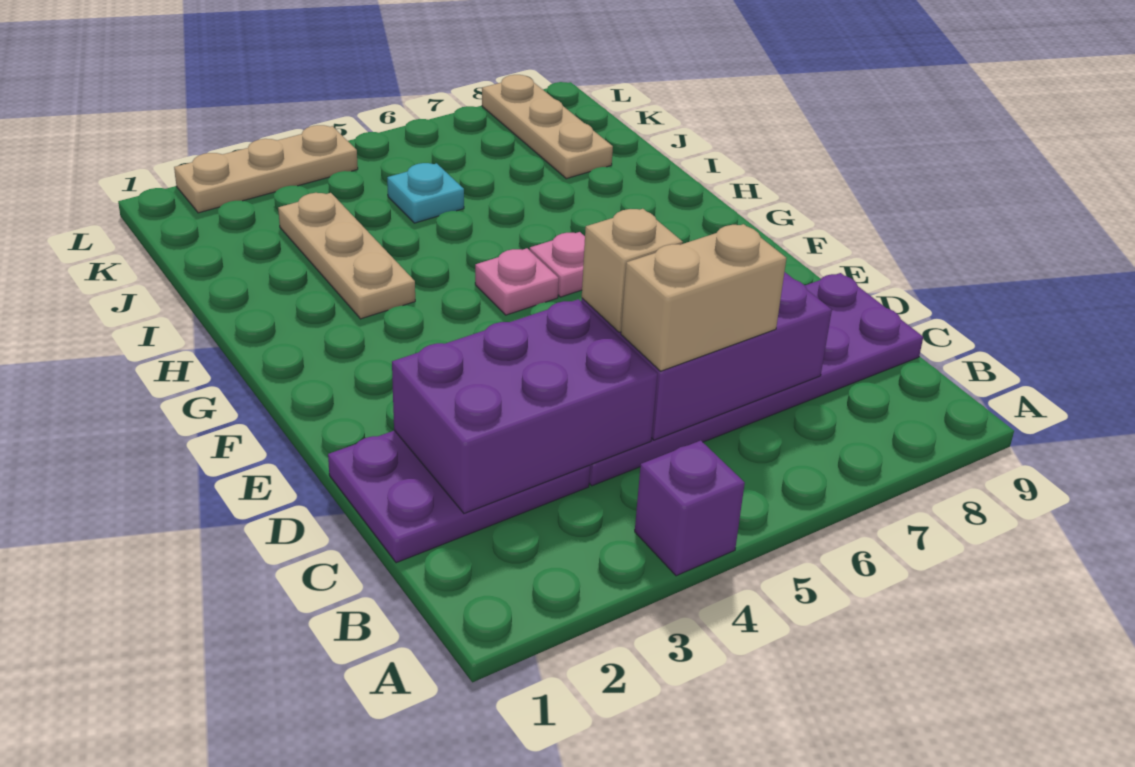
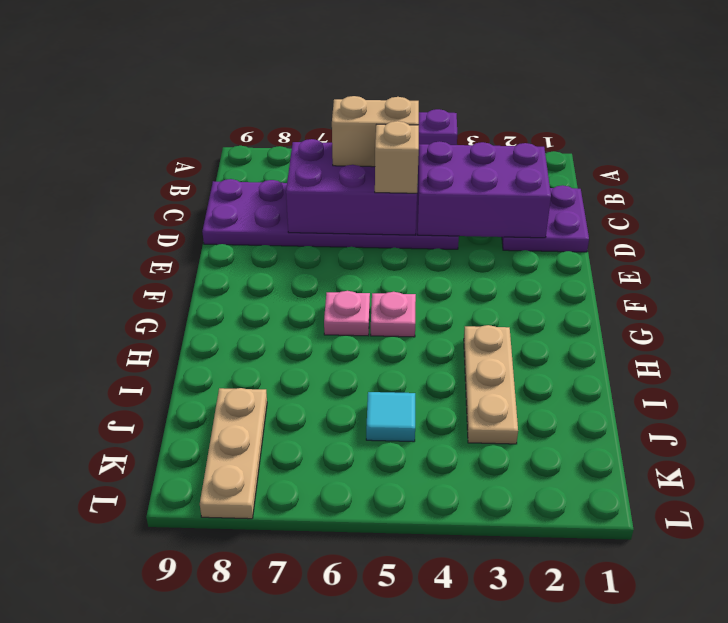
purple 2x3 plate [328,431,590,563] -> purple 2x2 plate [502,185,589,252]
cyan 1x1 plate [387,163,464,223] -> cyan 1x1 tile [366,392,415,442]
tan 1x3 plate [174,125,358,213] -> none

